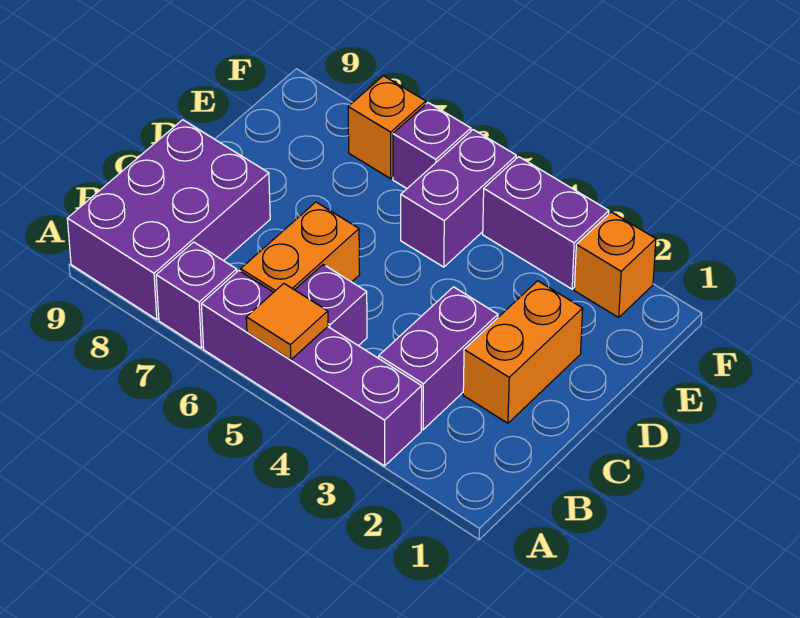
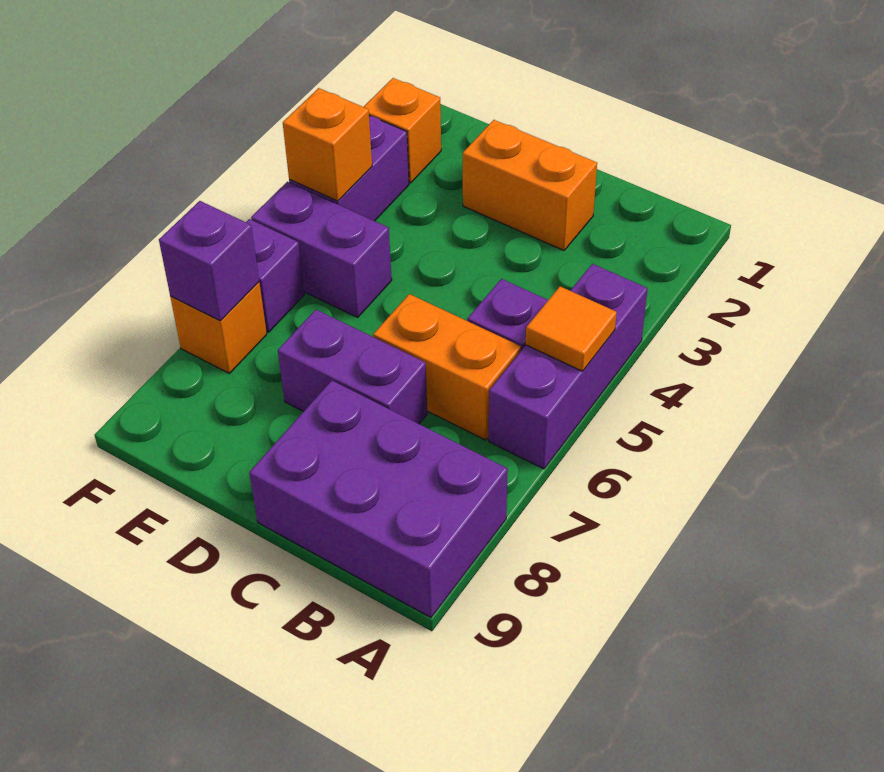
purple 1x4 brick [201,271,422,466] -> purple 1x3 brick [489,264,648,469]
purple 1x1 brick [156,242,237,348] -> purple 1x1 brick moved to [159,201,259,321]
purple 1x2 brick [379,287,498,430] -> purple 1x2 brick moved to [278,310,427,424]
none -> orange 1x1 brick [283,88,372,201]

